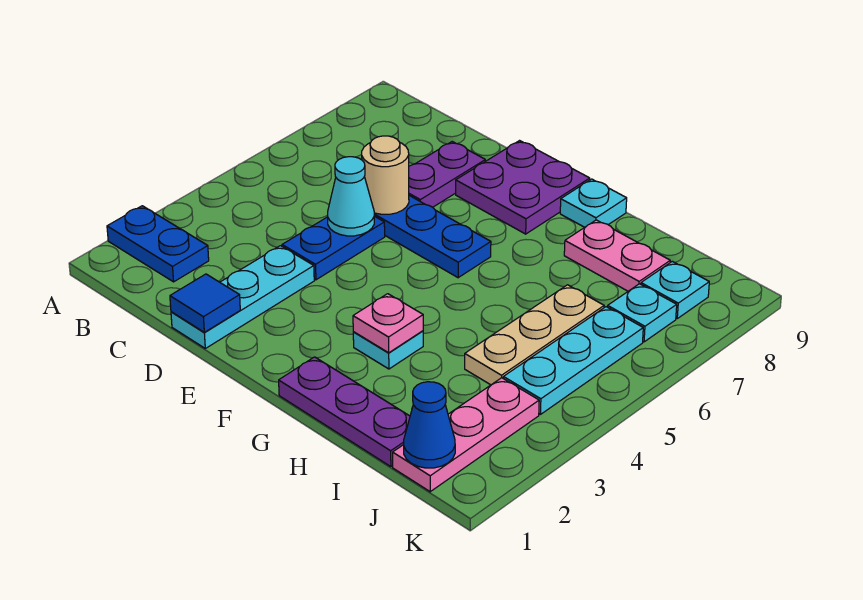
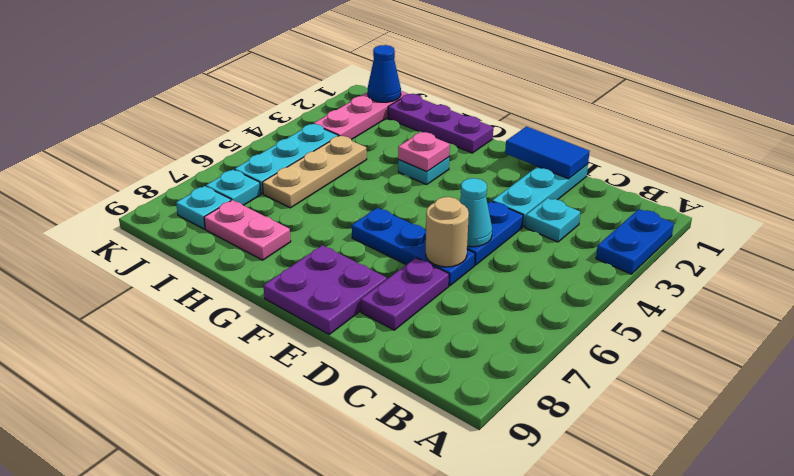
blue 1x2 plate [107,206,209,282] -> blue 1x2 plate turned to [596,209,674,274]
blue 1x1 tile [170,274,240,332] -> blue 1x2 tile [505,127,590,179]
cyan 1x1 plate [560,179,627,227] -> cyan 1x1 plate moved to [525,198,580,242]

